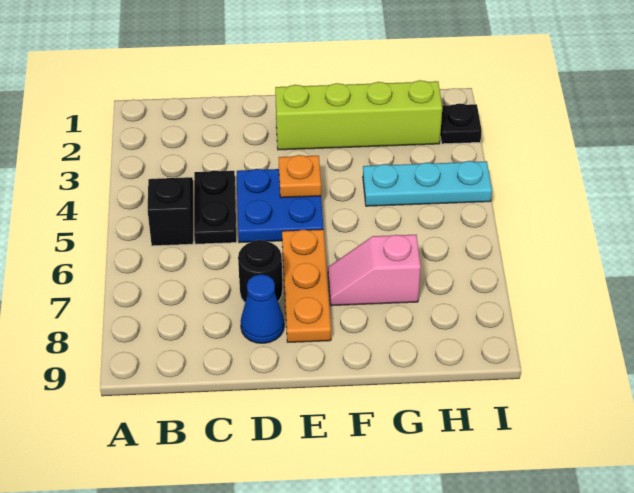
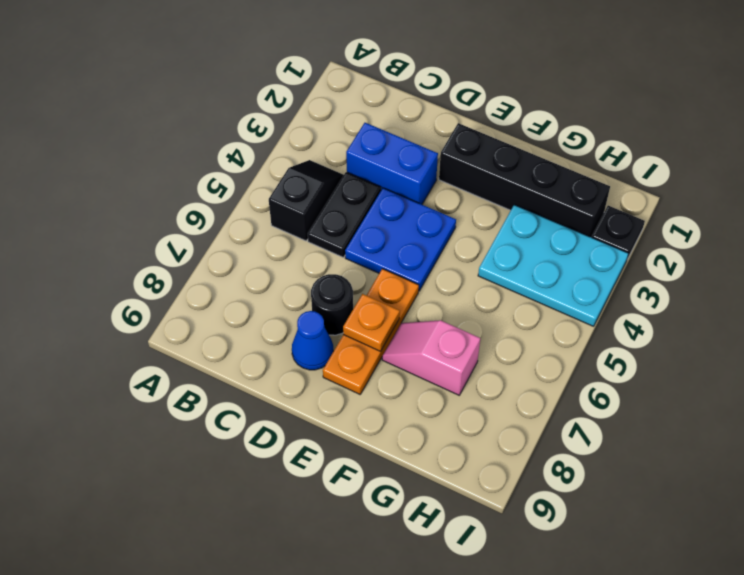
none -> blue 1x2 brick [346,123,438,204]
lime 1x4 brick [275,80,442,150] -> black 1x4 brick [439,123,610,237]
orange 1x1 plate [279,155,321,198] -> orange 1x1 plate moved to [343,294,400,351]
cyan 1x3 plate [363,161,492,206] -> cyan 2x3 plate [478,205,628,326]

